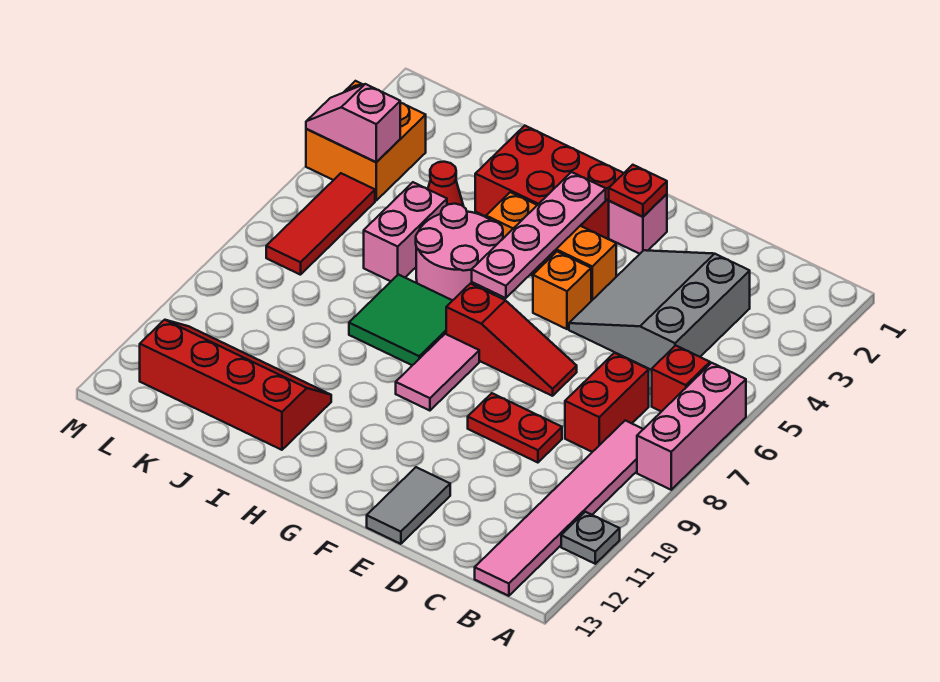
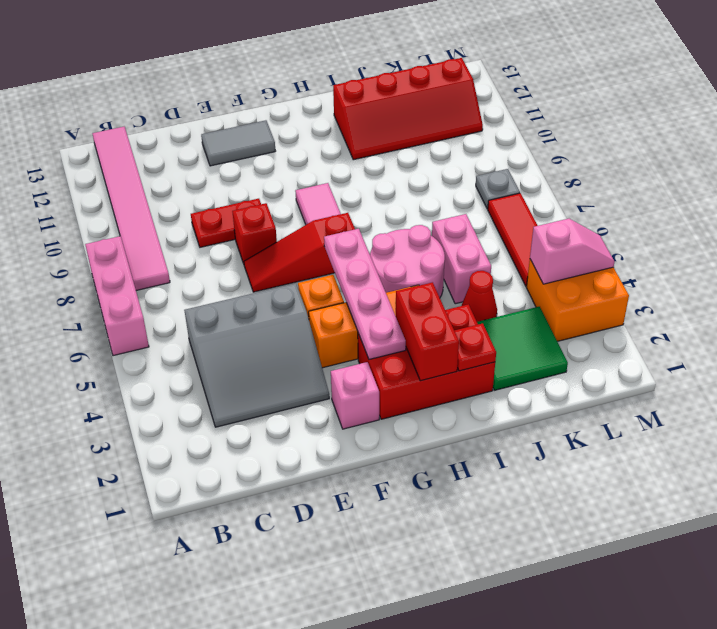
grey 1x1 plate [561,512,620,564] -> grey 1x1 plate moved to [476,169,520,209]
red 1x1 brick [652,345,710,412] -> red 1x1 brick moved to [232,203,277,264]
grey 3x3 slope [569,250,750,370] -> grey 3x3 slope turned to [184,284,329,427]
red 1x2 brick [565,353,649,452] -> red 1x2 brick moved to [396,282,459,381]
grey 1x2 tile [367,467,450,544] -> grey 1x2 tile turned to [201,120,275,166]
red 1x1 plate [609,165,667,217] -> red 1x1 plate moved to [454,323,496,371]
green 2x2 tile [349,275,453,365] -> green 2x2 tile moved to [477,307,568,390]

